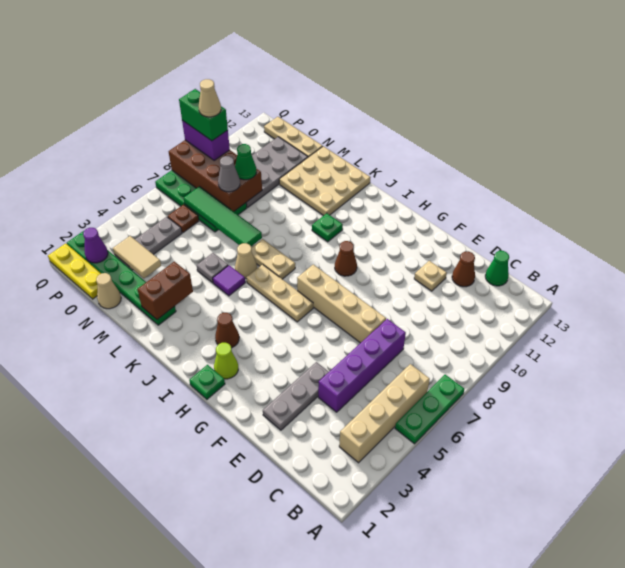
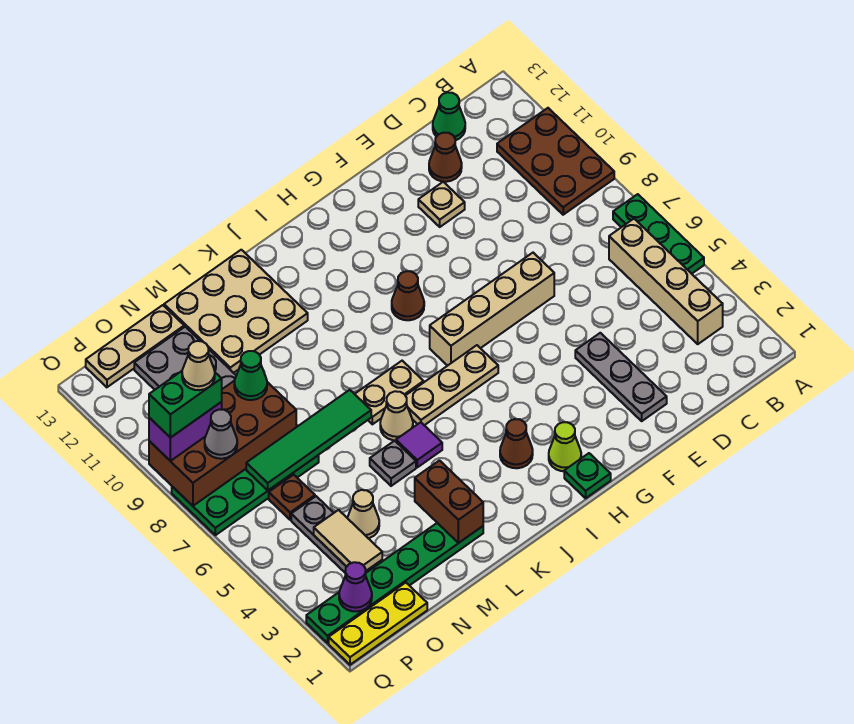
none -> brown 2x3 plate [497,108,614,215]
purple 1x4 brick [318,319,406,412] -> none
green 1x1 plate [312,213,343,242] -> none
tan 1x1 cone [96,273,121,309] -> tan 1x1 cone moved to [347,490,379,538]
tan 1x2 tile [113,236,161,278] -> tan 1x2 tile turned to [314,510,382,571]
grey 1x1 cone [218,156,240,192] -> grey 1x1 cone moved to [205,409,237,459]

